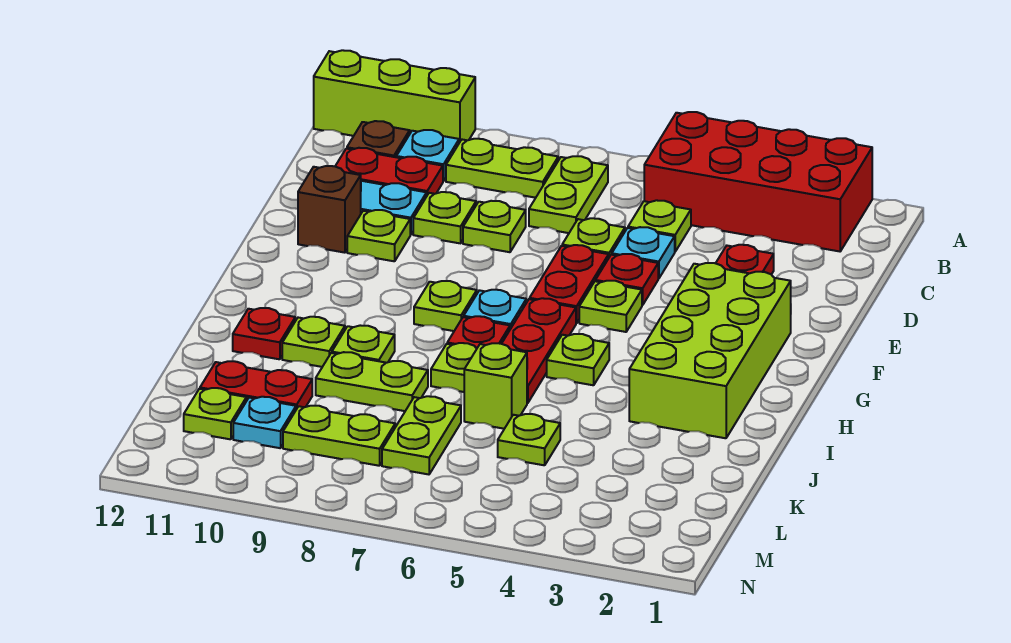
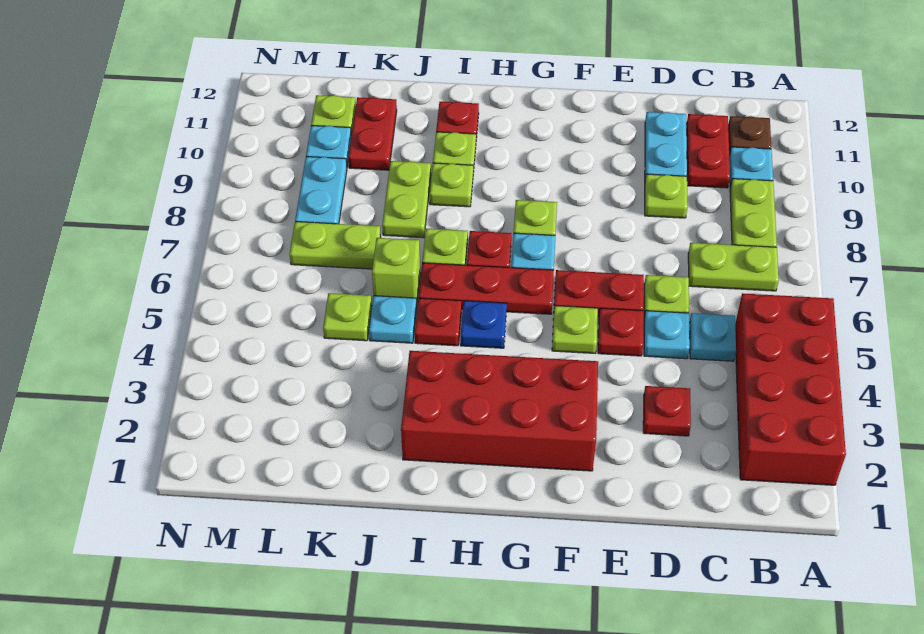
lime 1x3 brick [314,50,475,143] -> none
lime 1x1 plate [628,200,691,251] -> cyan 1x1 plate [689,313,736,361]
lime 1x1 plate [463,201,526,252] -> none
lime 1x1 plate [347,210,410,261] -> none
brown 1x1 brick [298,166,361,253] -> none
lime 2x4 brick [629,263,791,438] -> red 2x4 brick [401,351,598,471]
lime 1x1 plate [547,334,609,385] -> blue 1x1 plate [461,301,507,348]
none -> red 1x1 plate [415,298,461,346]
none -> cyan 1x1 plate [369,296,417,343]
lime 1x2 plate [283,406,395,466] -> cyan 1x2 plate [295,157,347,224]

